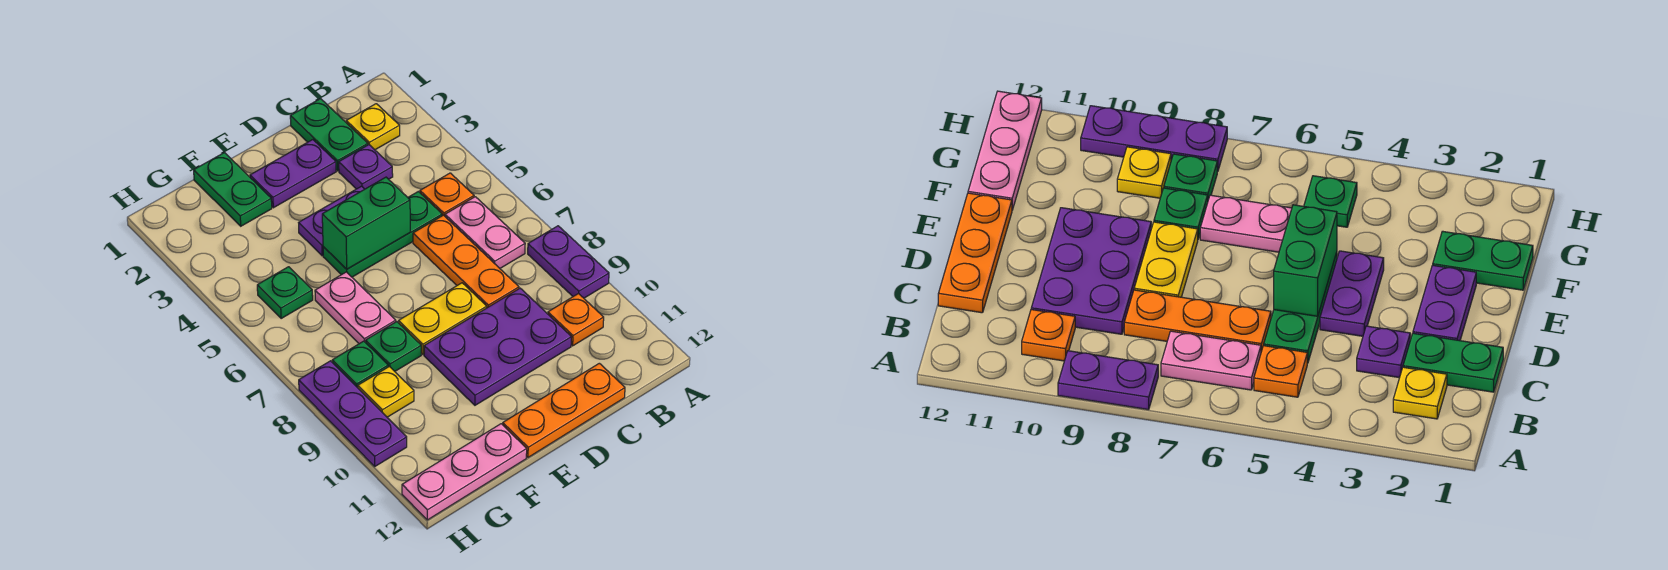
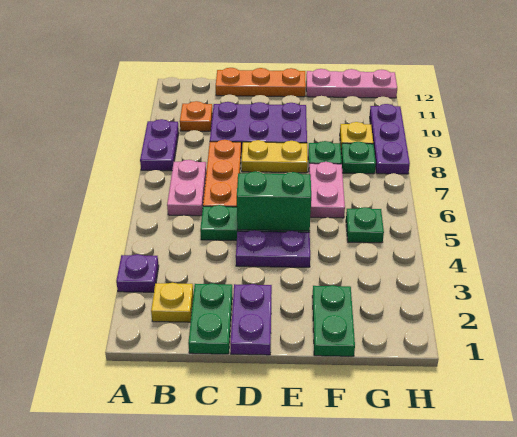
orange 1x1 plate [420,173,474,216] -> none
purple 1x1 plate [339,145,393,189] -> purple 1x1 plate moved to [116,254,159,292]
purple 1x2 plate [250,140,336,208] -> purple 1x2 plate turned to [231,284,272,355]

